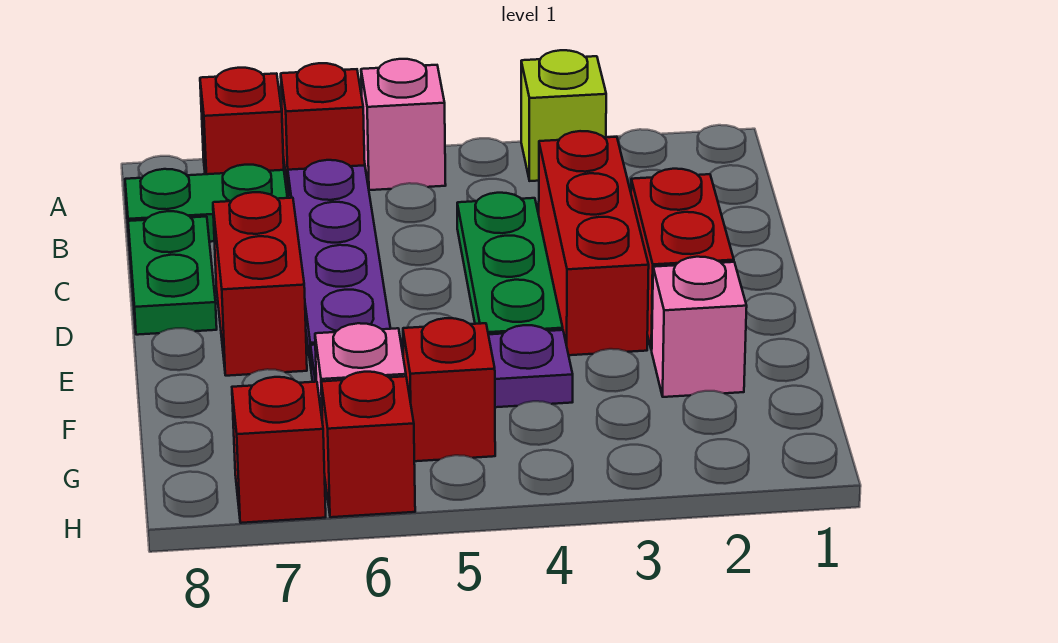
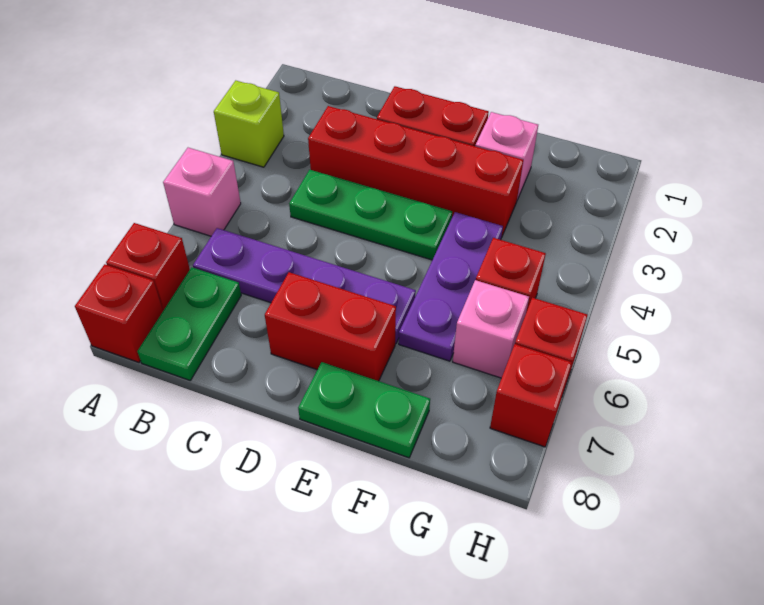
red 1x1 brick [281,63,365,194] -> red 1x1 brick moved to [75,264,163,362]
red 1x3 brick [539,131,649,355] -> red 1x4 brick [308,106,523,236]
green 1x2 plate [128,211,217,335] -> green 1x2 plate moved to [298,362,430,458]

